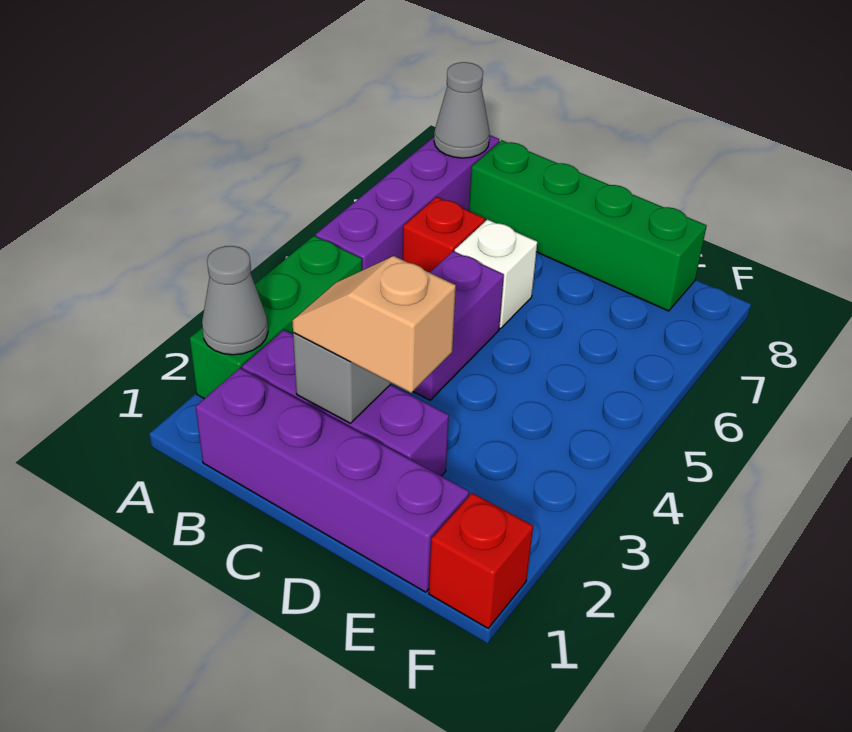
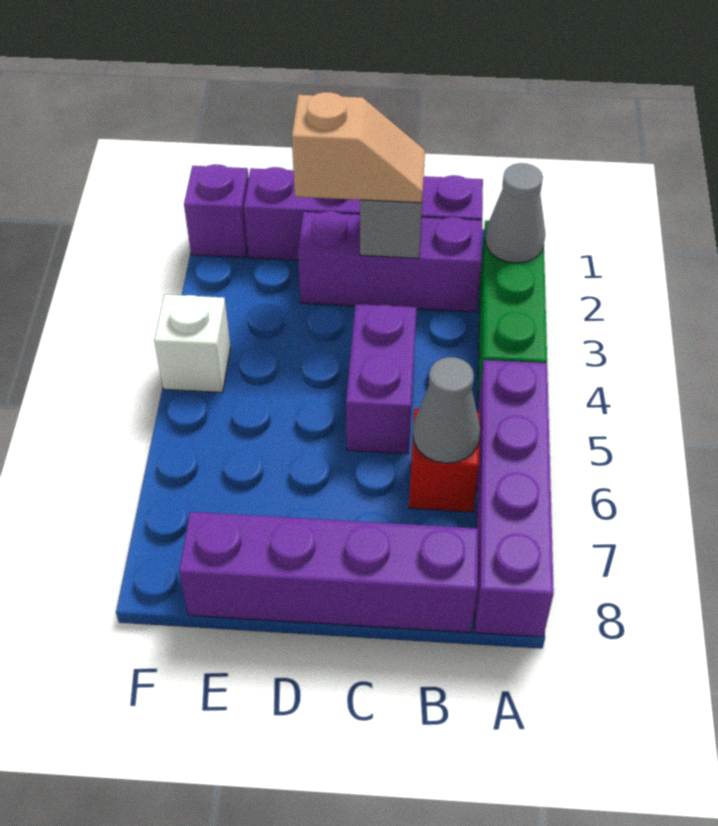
grey 1x1 cone [434,62,490,158] -> grey 1x1 cone moved to [413,357,480,463]
green 1x4 brick [469,140,707,311] -> purple 1x4 brick [179,512,478,633]
white 1x1 brick [455,219,537,329] -> white 1x1 brick moved to [154,295,230,393]
red 1x1 brick [429,493,533,628] -> purple 1x1 brick [184,164,249,257]

